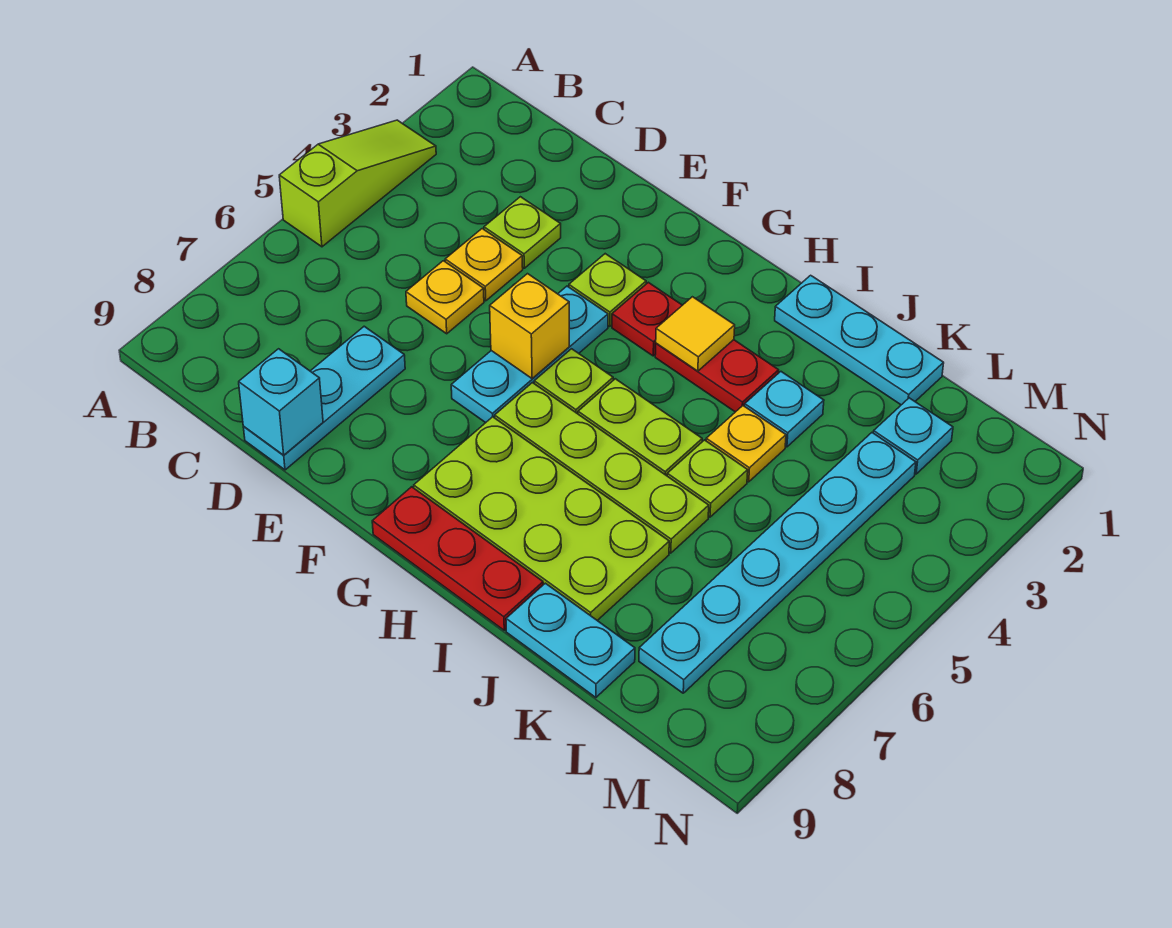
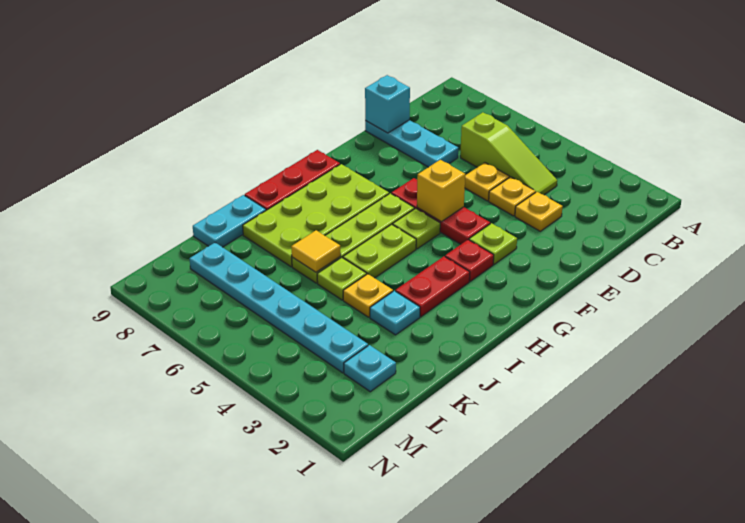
lime 1x3 slope [279,120,436,247] -> lime 1x3 slope moved to [460,112,557,195]
lime 1x1 plate [484,197,561,268] -> yellow 1x1 plate [515,192,563,231]
cyan 1x3 plate [451,286,608,423] -> red 1x3 plate [391,178,490,244]
yellow 1x1 tile [656,297,735,371] -> yellow 1x1 tile moved to [291,230,341,272]
cyan 1x3 plate [775,275,944,405] -> none

